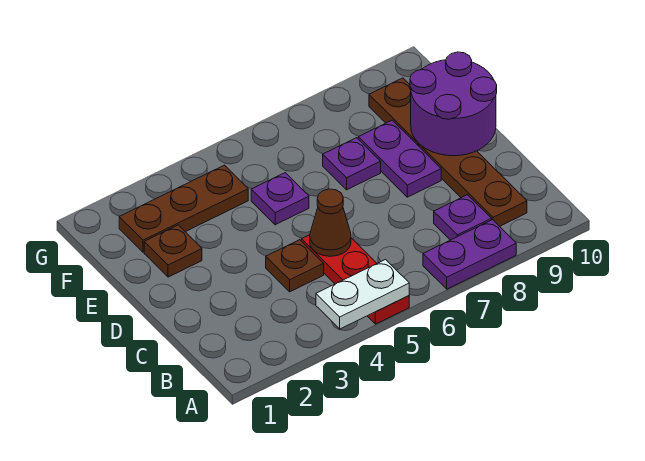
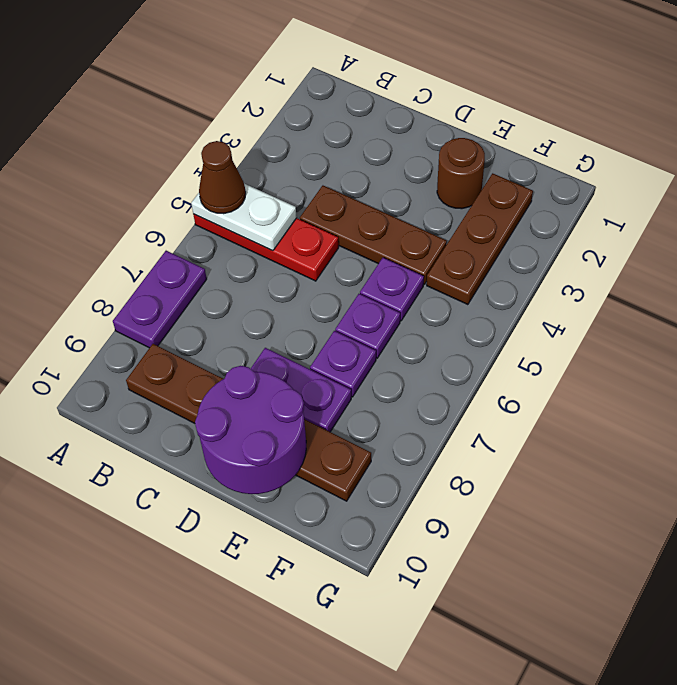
white 1x2 plate [316,260,409,329] -> white 1x2 plate turned to [191,184,297,251]
purple 1x1 plate [434,195,491,240] -> purple 1x1 plate moved to [335,294,400,358]
brown 1x1 plate [266,240,324,292] -> brown 1x3 plate [300,186,447,284]
brown 1x1 cone [310,189,351,256] -> brown 1x1 cone moved to [199,141,246,214]
brown 1x1 plate [144,225,202,277] -> brown 1x1 round brick [437,138,485,209]

